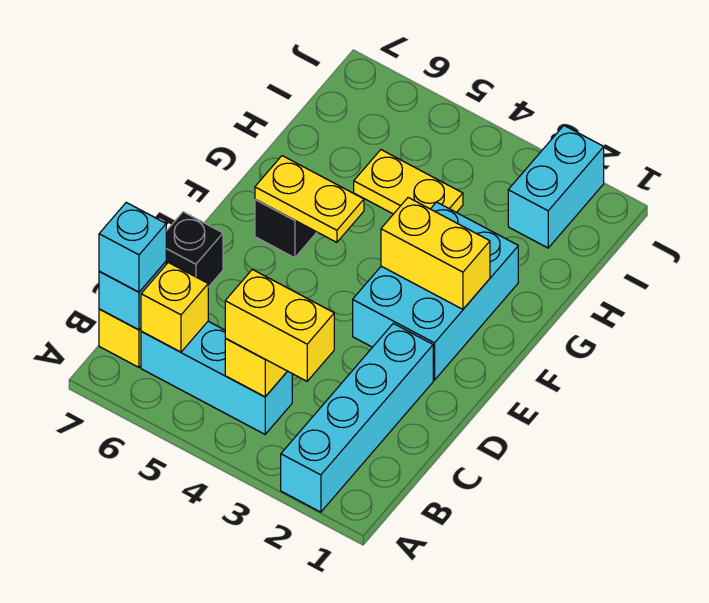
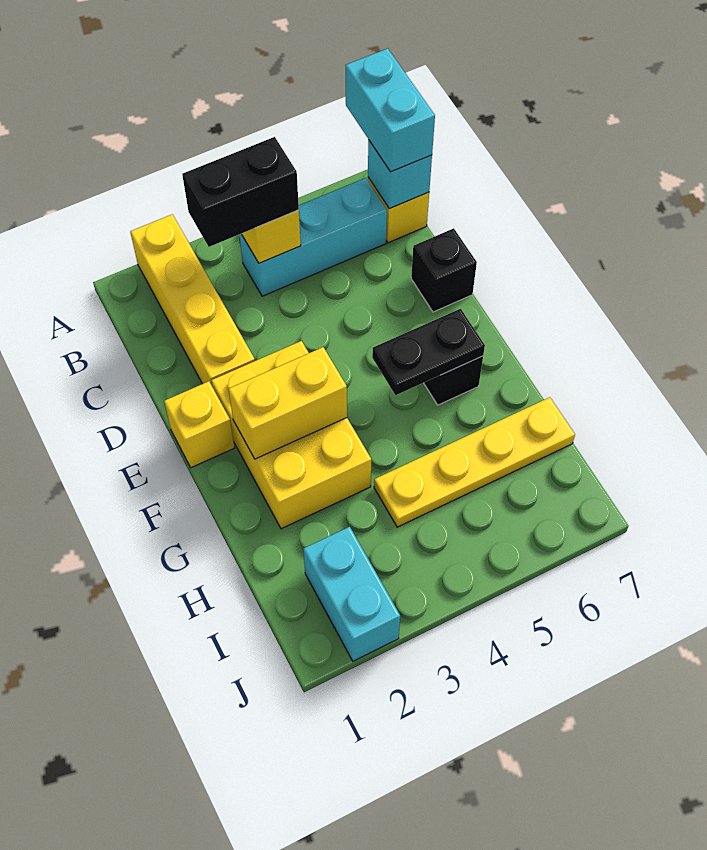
cyan 1x4 brick [281,323,433,512] -> yellow 1x4 brick [130,214,255,385]
yellow 1x2 brick [225,269,334,381] -> black 1x2 brick [182,137,299,247]
yellow 1x1 brick [141,262,208,352] -> yellow 1x1 brick moved to [164,381,234,468]
cyan 1x1 brick [99,202,166,292] -> cyan 1x2 brick [346,48,435,172]
cyan 2x3 brick [353,202,518,380] -> yellow 2x3 brick [211,341,371,529]
yellow 1x2 plate [255,156,364,242] -> black 1x2 plate [372,309,485,395]
yellow 1x2 plate [354,150,463,214] -> yellow 1x4 plate [374,397,575,527]

